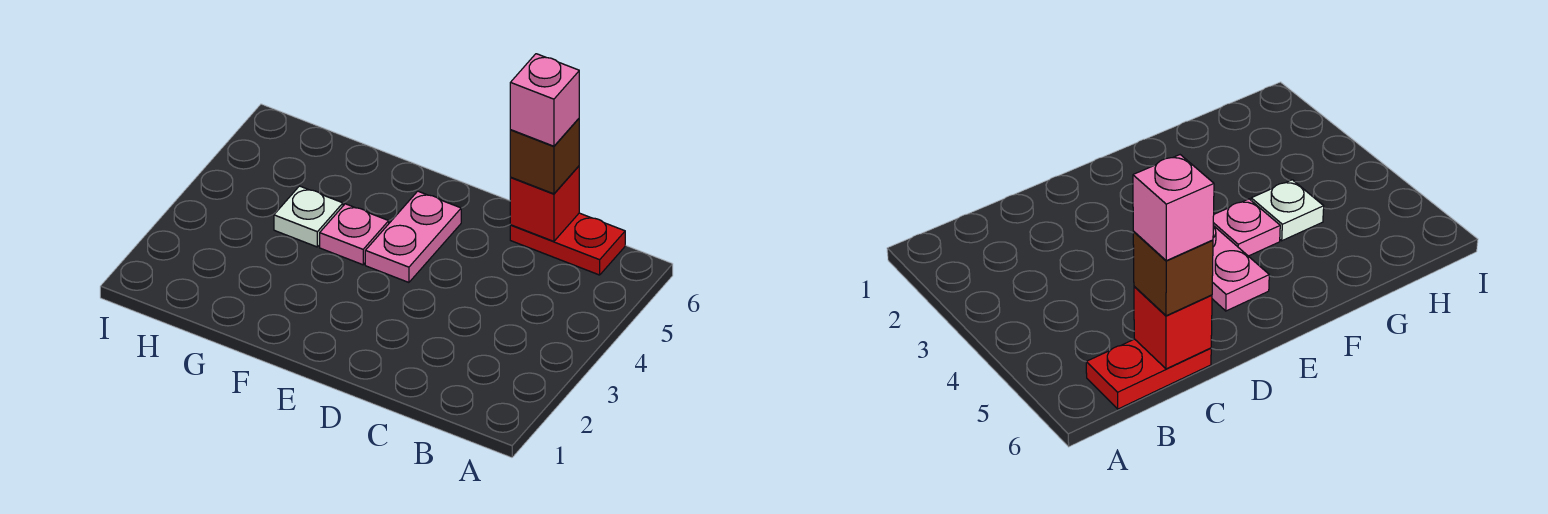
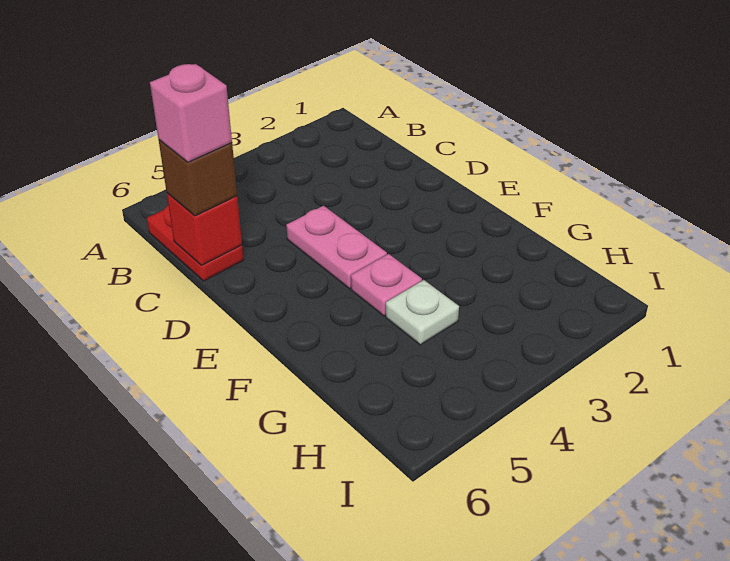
pink 1x2 plate [365,191,461,282] -> pink 1x2 plate turned to [286,206,387,289]

